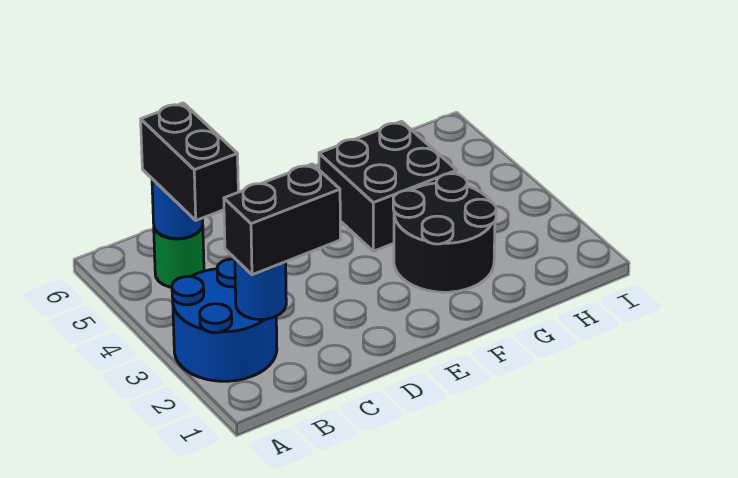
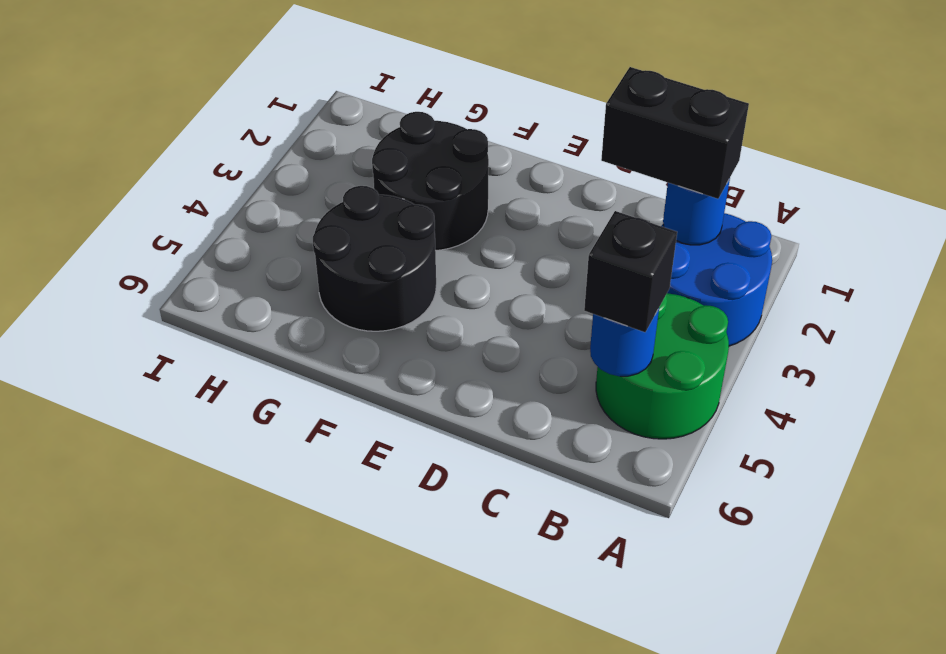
black 1x2 brick [141,103,238,220] -> black 1x1 brick [584,211,677,332]
green 1x1 round brick [154,226,204,287] -> green 2x2 round brick [596,293,729,439]
black 2x2 brick [319,121,457,251] -> black 2x2 round brick [313,186,436,331]

